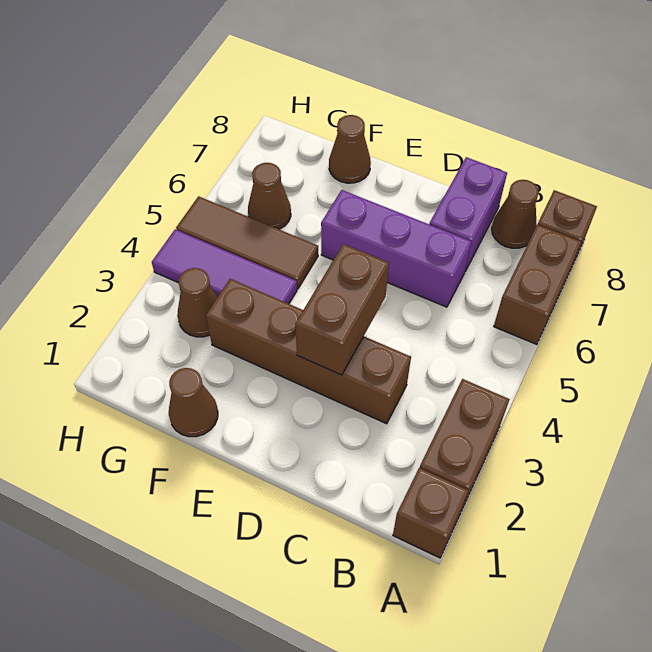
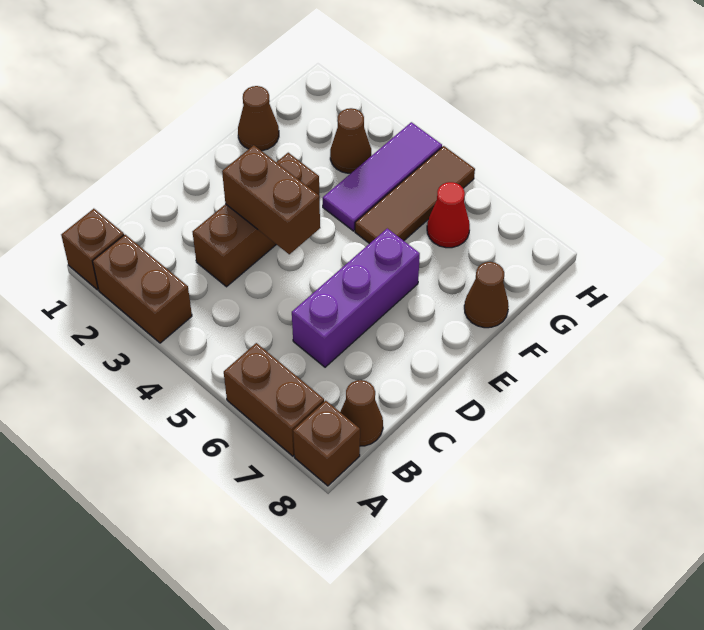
brown 1x4 brick [206,279,411,424] -> brown 1x3 brick [193,153,320,287]
purple 1x2 brick [429,157,507,271] -> none
brown 1x1 cone [248,163,291,229] -> red 1x1 cone [427,182,470,248]

